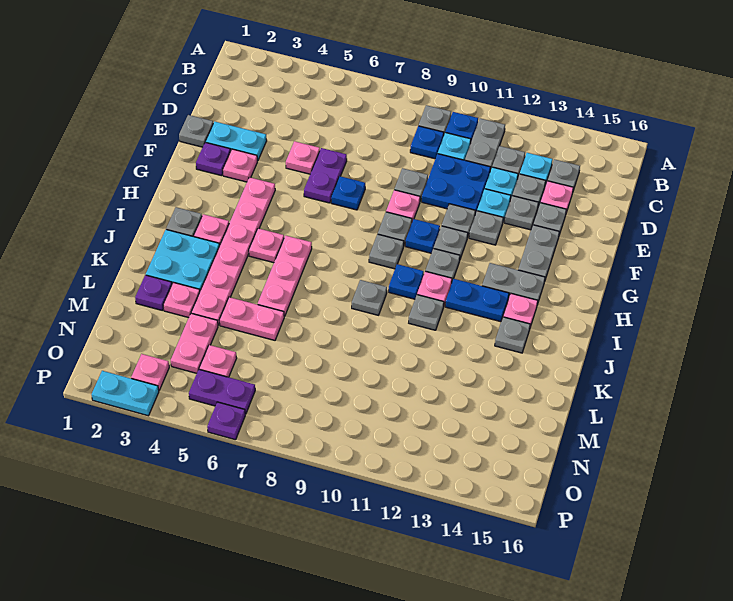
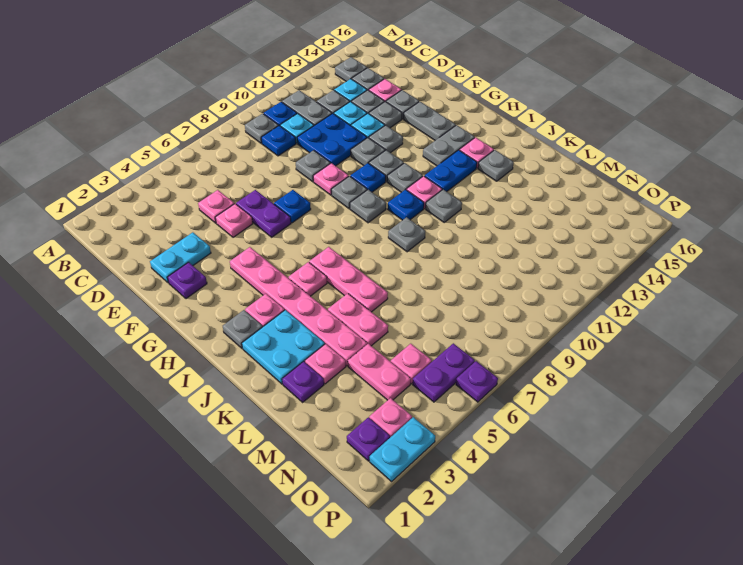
grey 1x1 plate [179,115,213,147] -> grey 1x1 plate moved to [335,57,367,82]
pink 1x1 plate [223,149,257,182] -> pink 1x1 plate moved to [198,190,234,223]
pink 1x2 plate [220,297,285,340] -> pink 1x2 plate turned to [328,293,388,346]
none -> purple 1x1 plate [347,417,390,461]

